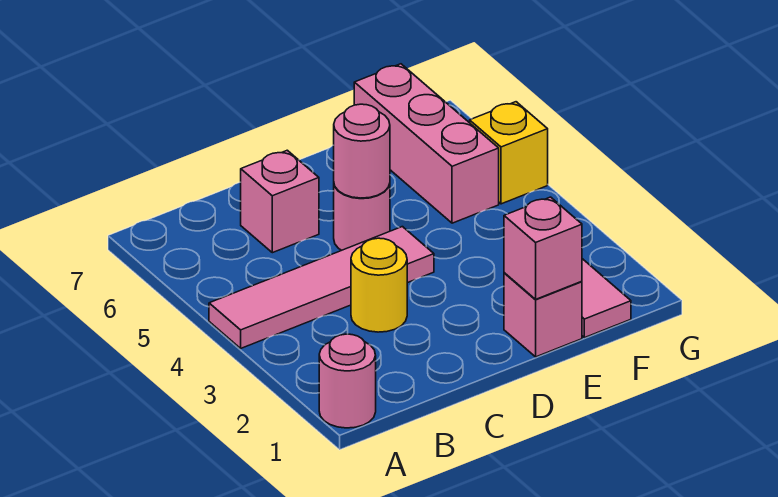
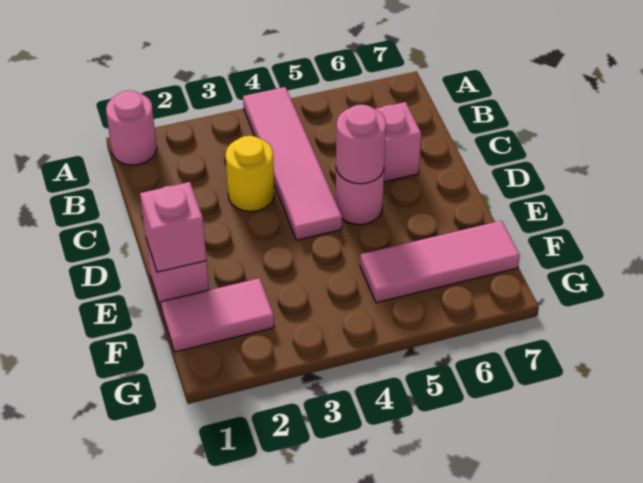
pink 1x3 brick [354,64,499,223] -> pink 1x3 tile [360,221,520,303]
yellow 1x1 brick [470,102,548,204] -> none

